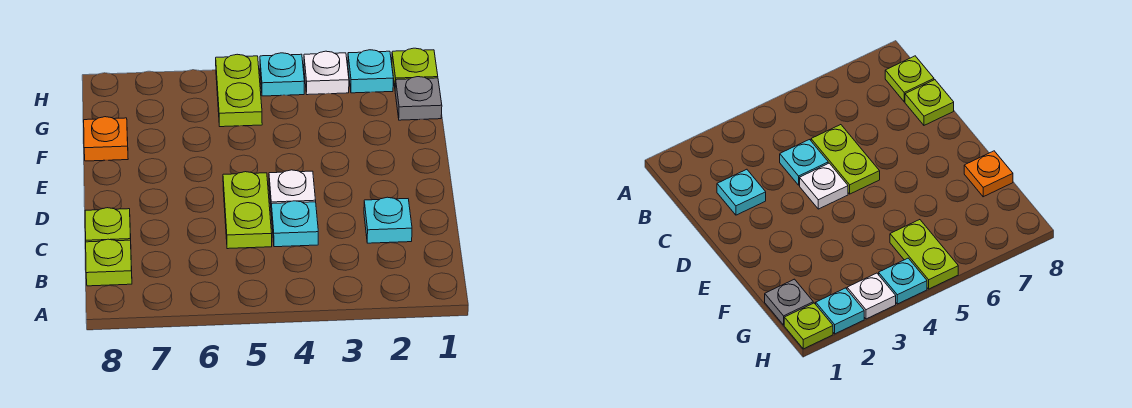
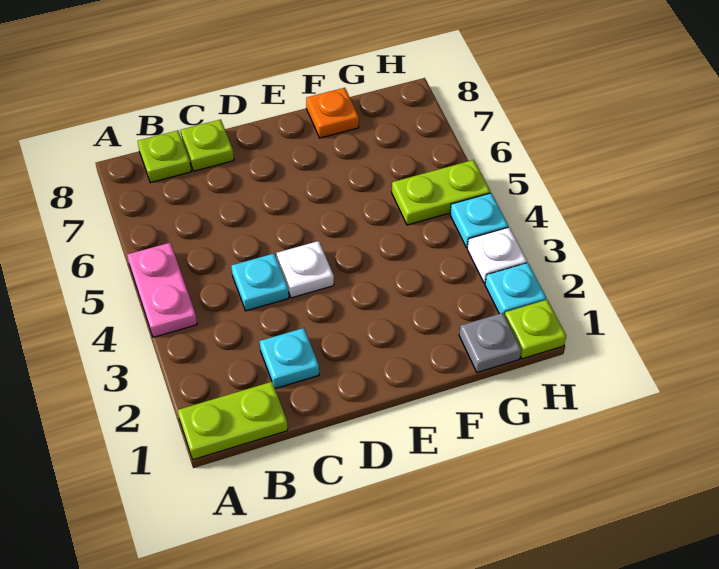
none -> pink 1x2 plate [127,243,197,337]
lime 1x2 plate [223,172,272,249] -> lime 1x2 plate moved to [178,382,288,460]

